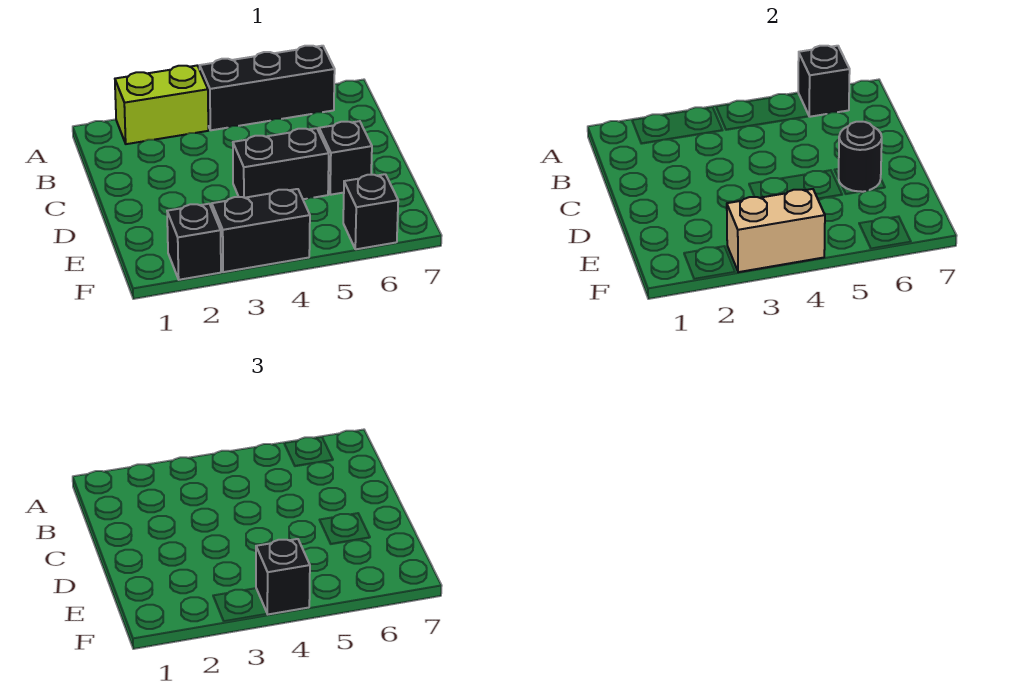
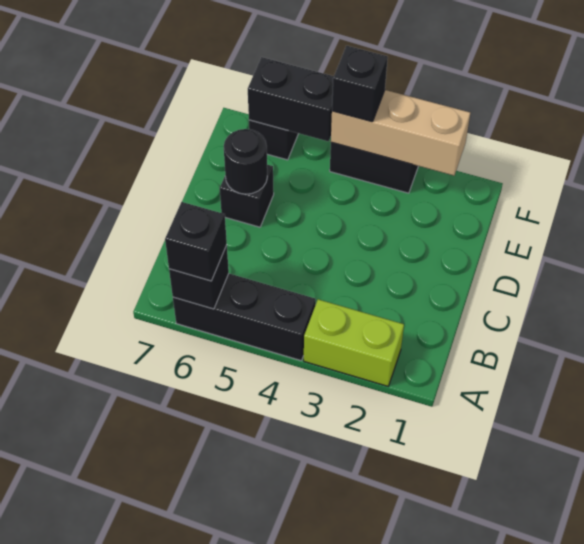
black 1x2 brick [233,128,329,199] -> black 1x2 brick moved to [248,57,334,141]
black 1x1 brick [167,204,221,280] -> black 1x1 brick moved to [165,202,227,281]
tan 1x2 brick [727,189,825,272] -> tan 1x3 brick [331,90,470,176]

